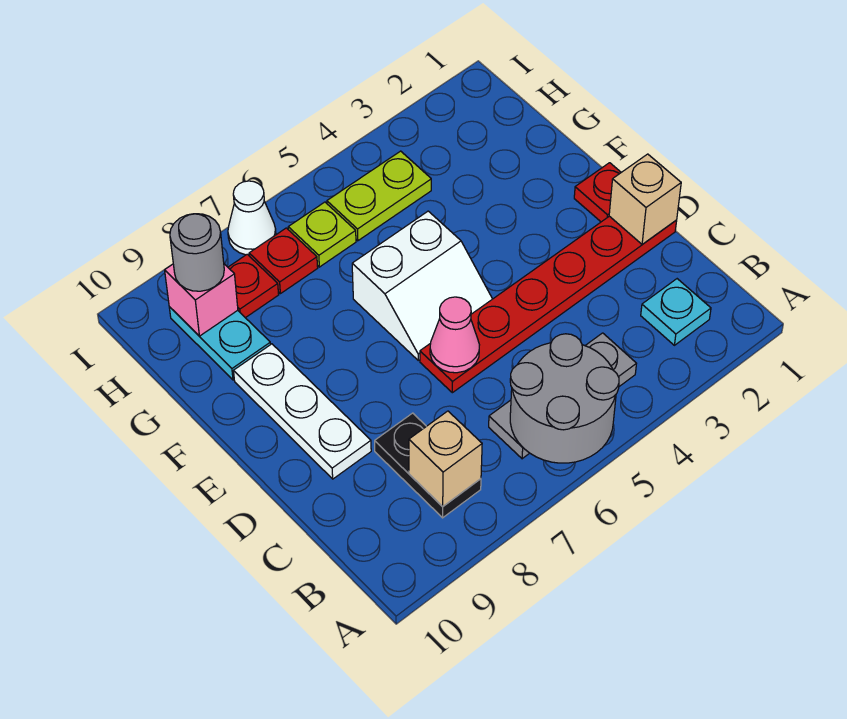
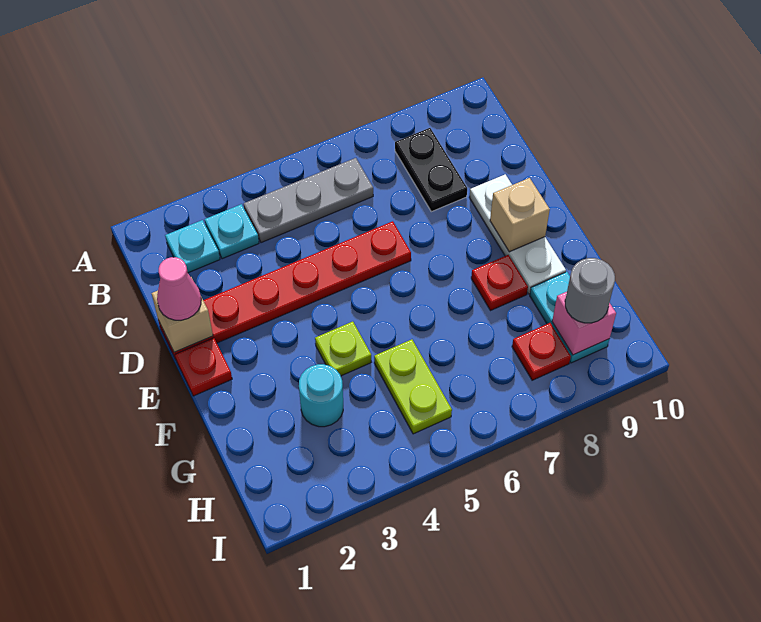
grey 2x2 round brick [510,334,619,463] -> none
none -> cyan 1x1 plate [205,204,259,259]
tan 1x1 brick [409,411,482,507] -> tan 1x1 brick moved to [490,178,550,252]
pink 1x1 cone [430,297,479,373] -> pink 1x1 cone moved to [157,257,201,320]
white 2x2 slope [352,211,492,360] -> none
none -> cyan 1x1 round brick [299,364,343,427]
lime 1x2 plate [327,151,431,241] -> lime 1x2 plate turned to [374,339,452,434]
lime 1x1 plate [288,202,356,267] -> lime 1x1 plate moved to [315,322,371,376]
red 1x1 plate [249,228,318,294] -> red 1x1 plate moved to [471,255,528,311]
white 1x1 cone [228,181,276,255] -> none

